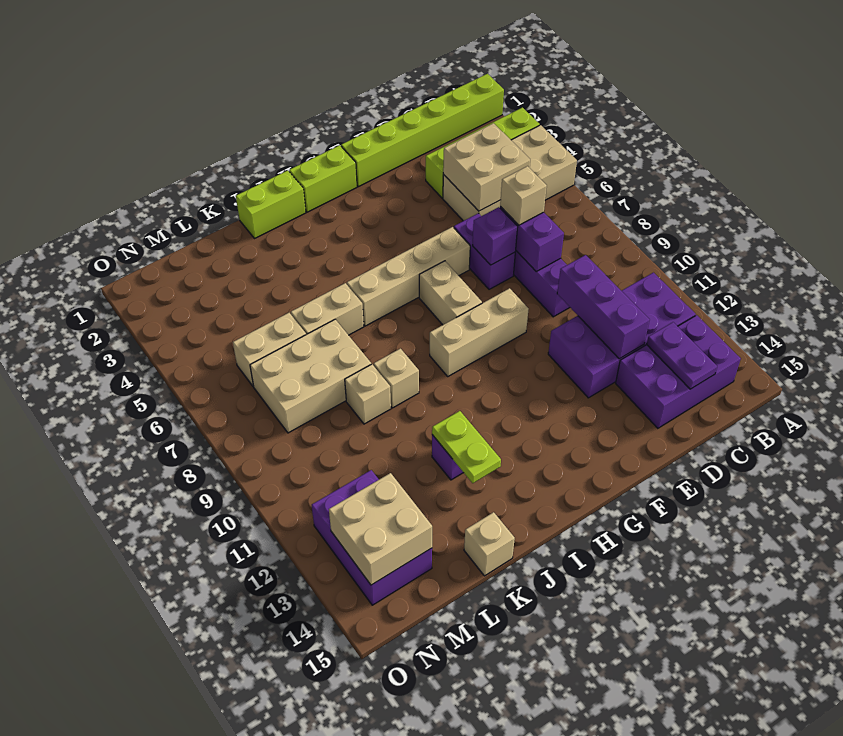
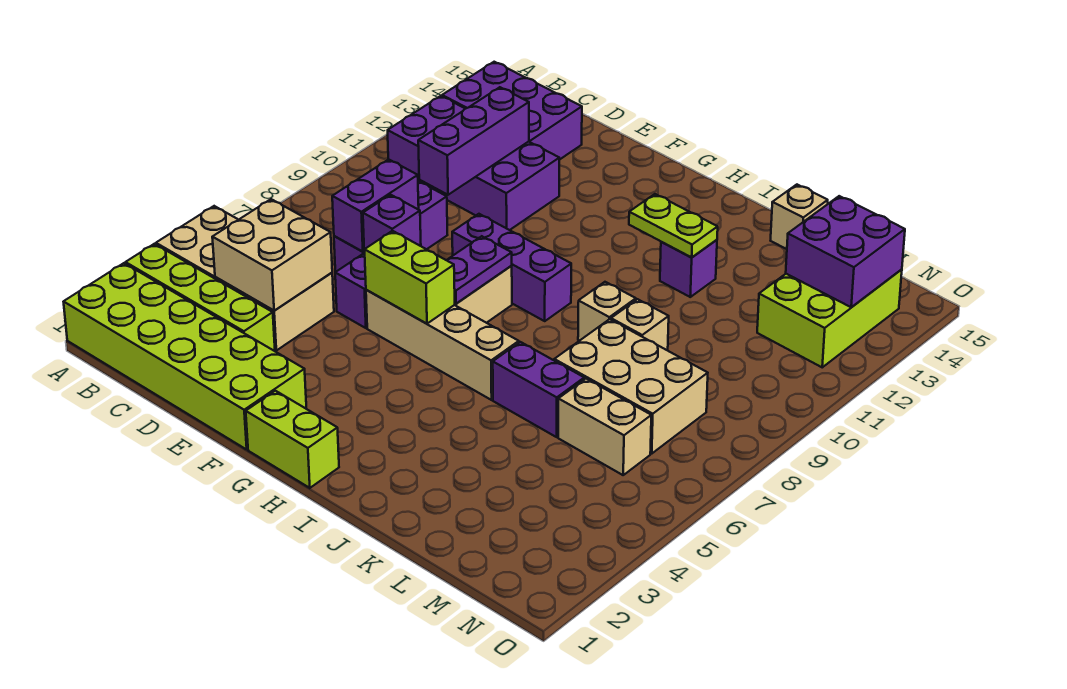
lime 1x6 brick [341,74,504,187] -> lime 2x6 brick [64,263,306,449]
purple 1x2 plate [647,322,717,389] -> purple 1x2 plate moved to [447,236,512,304]
tan 1x1 brick [500,166,547,225] -> none
tan 1x3 brick [430,288,529,376] -> purple 1x3 brick [452,214,571,321]
lime 1x2 brick [236,171,306,239] -> lime 1x2 brick moved to [365,231,455,324]
tan 1x2 brick [291,283,364,335] -> purple 1x2 brick [493,342,584,437]
lime 1x2 plate [432,411,501,483] -> lime 1x2 plate turned to [629,194,718,258]
purple 2x3 brick [312,470,432,605] -> lime 2x3 brick [757,269,902,367]
tan 2x2 brick [329,473,432,585] -> purple 2x2 brick [786,196,905,307]

